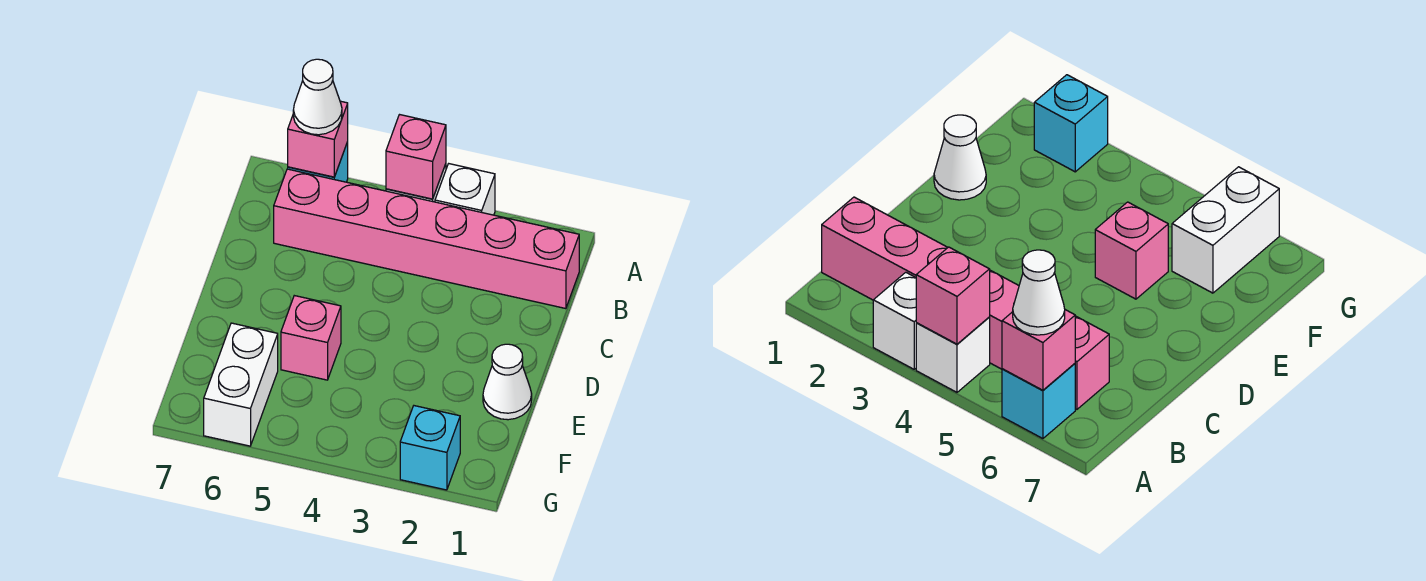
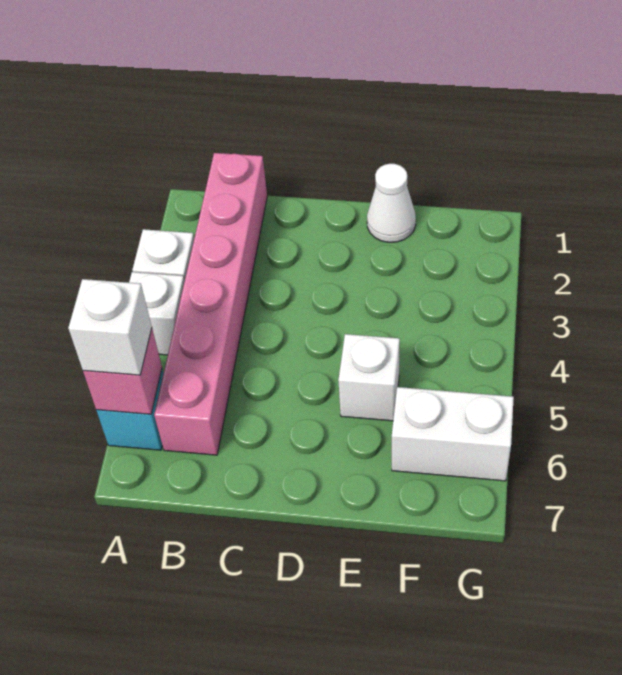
pink 1x1 brick [386,115,446,199] -> none
white 1x1 cone [293,59,342,135] -> white 1x1 brick [68,279,152,375]
pink 1x1 brick [281,296,341,380] -> white 1x1 brick [338,334,400,421]
cyan 1x1 brick [400,406,460,490] -> none

